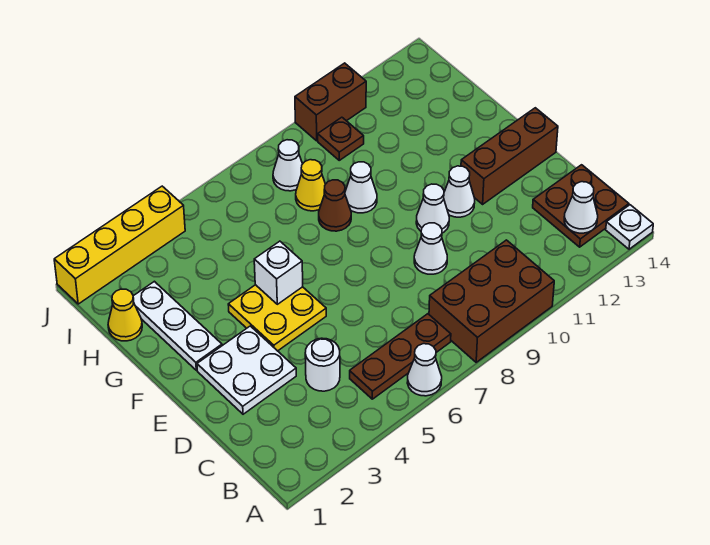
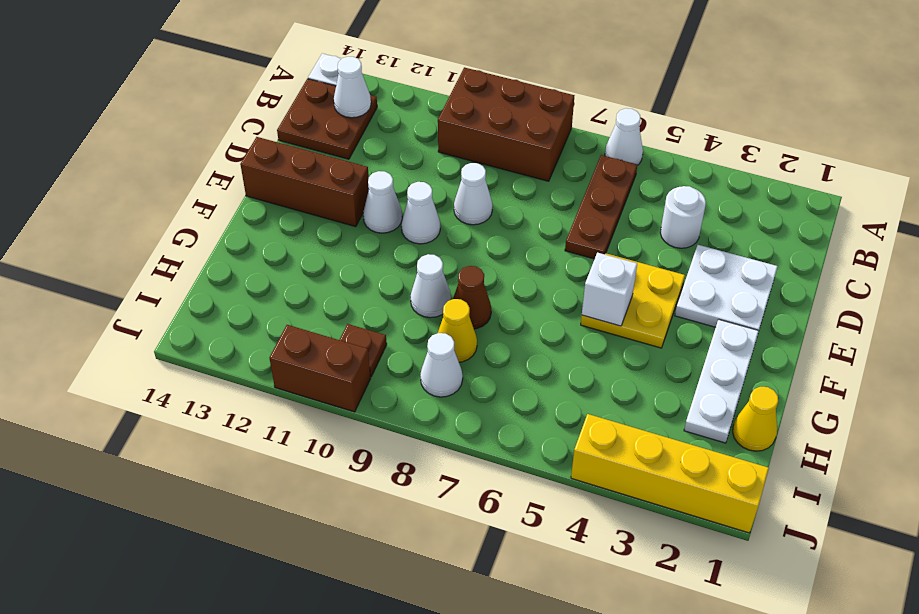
brown 1x3 plate [350,314,451,399] -> brown 1x3 plate turned to [565,155,637,259]

